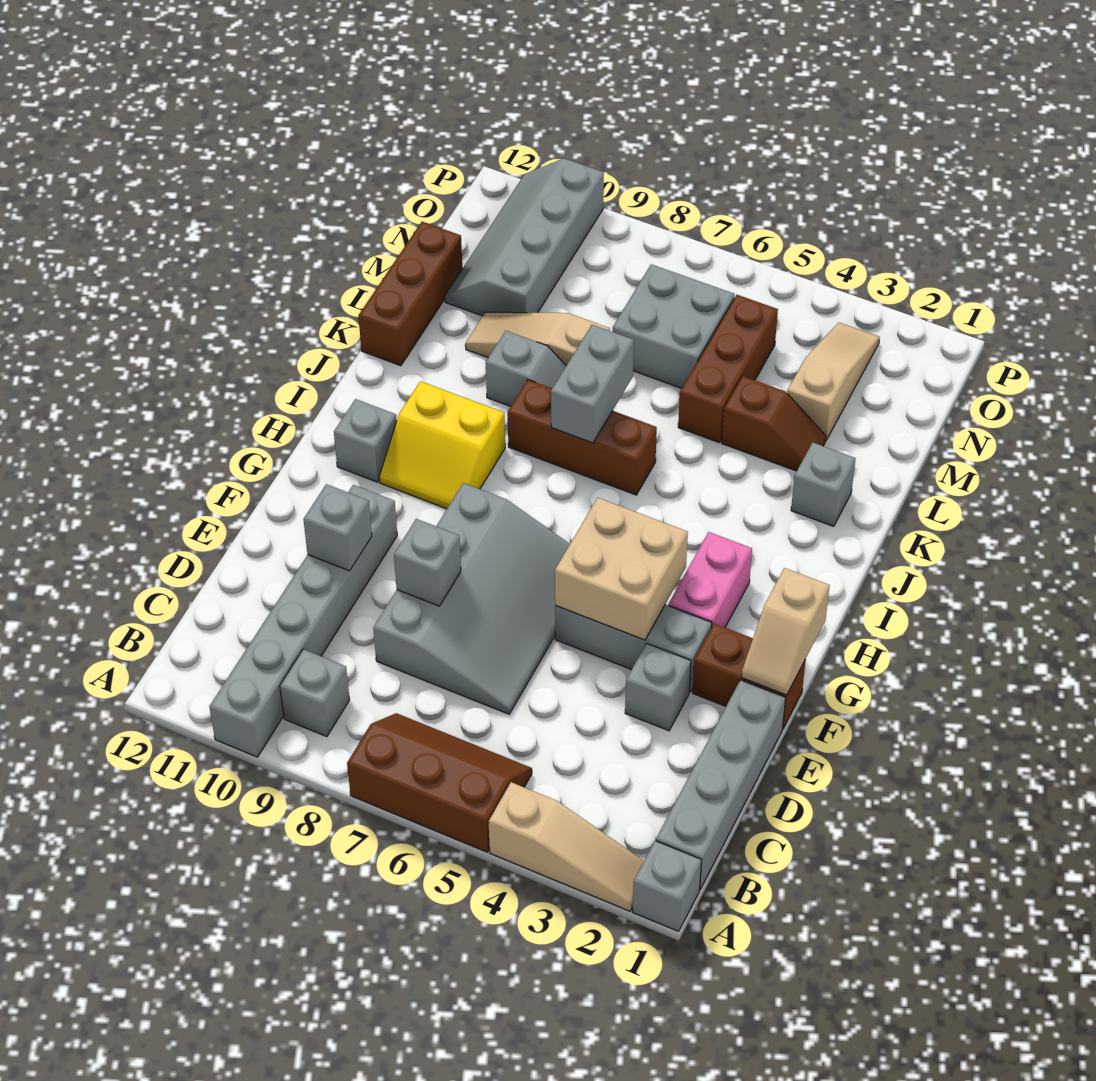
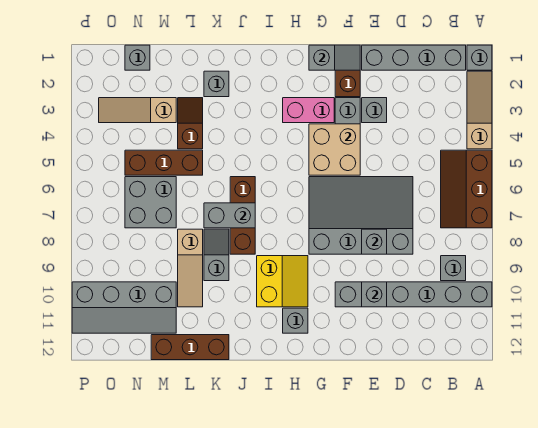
tan 1x2 slope [741,568,830,695] -> grey 1x2 slope [309,45,360,70]
none -> grey 1x1 brick [125,45,150,70]

